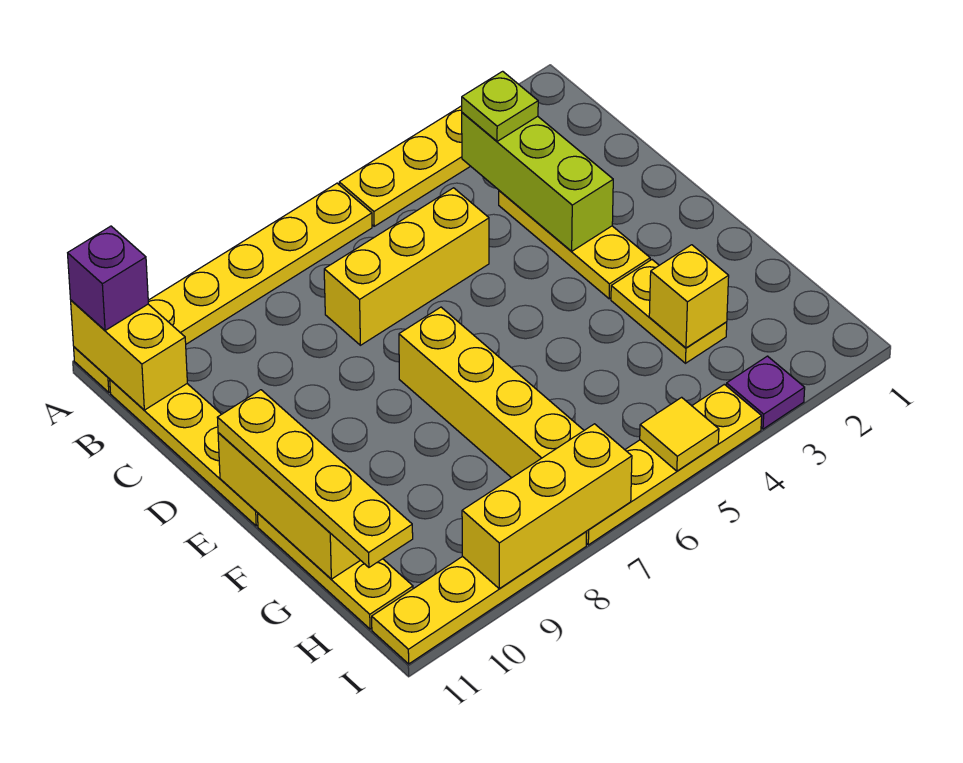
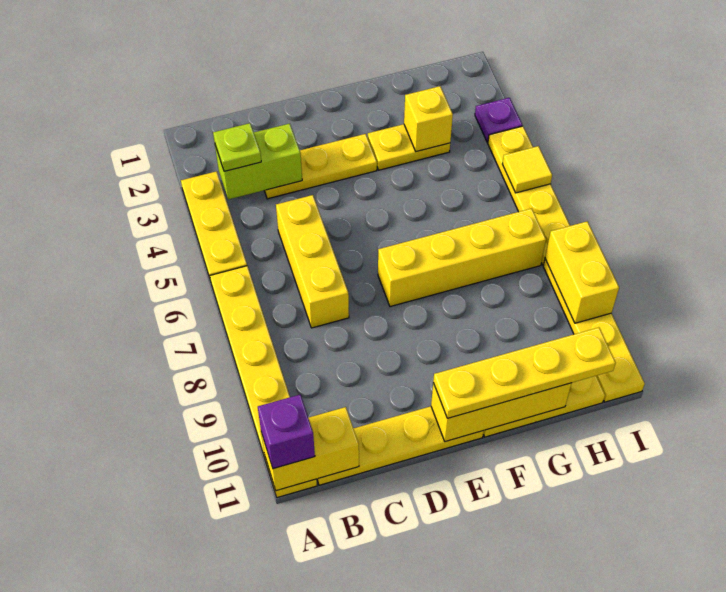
lime 1x3 brick [462,113,613,251] -> lime 1x2 brick [215,124,302,200]
yellow 1x3 brick [462,424,632,589] -> yellow 1x2 brick [545,221,619,323]

